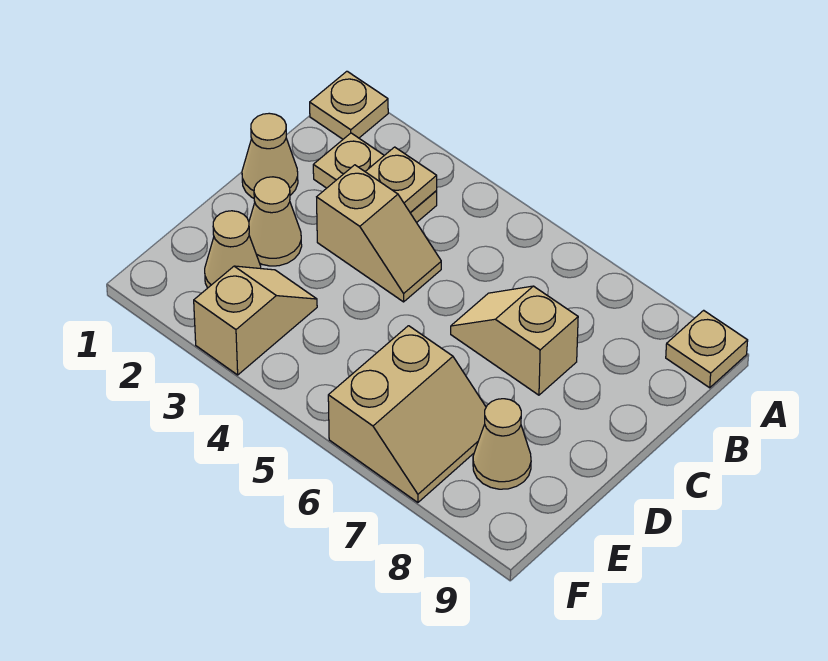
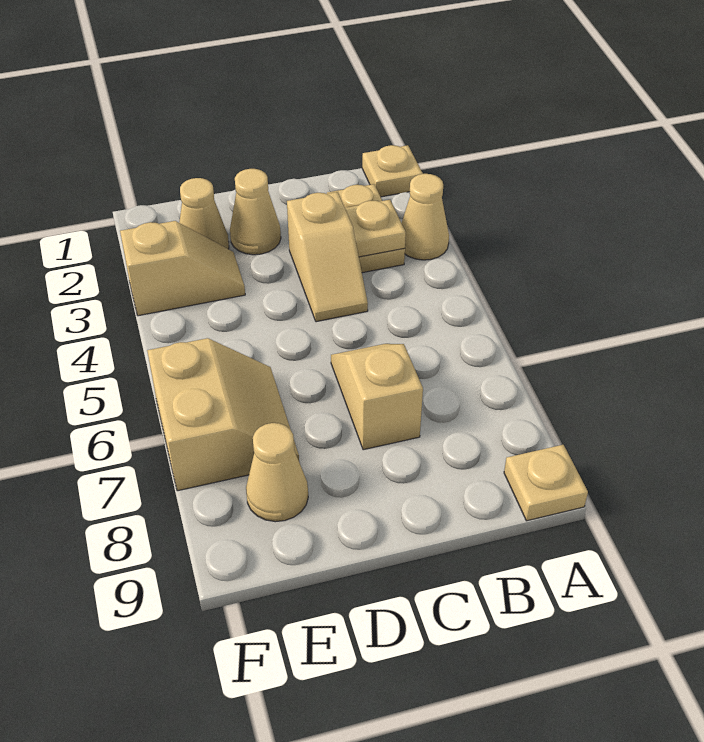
tan 1x1 cone [242,113,298,198] -> tan 1x1 cone moved to [402,174,449,260]
tan 2x2 slope [328,326,486,503] -> tan 2x2 slope turned to [147,338,299,491]

